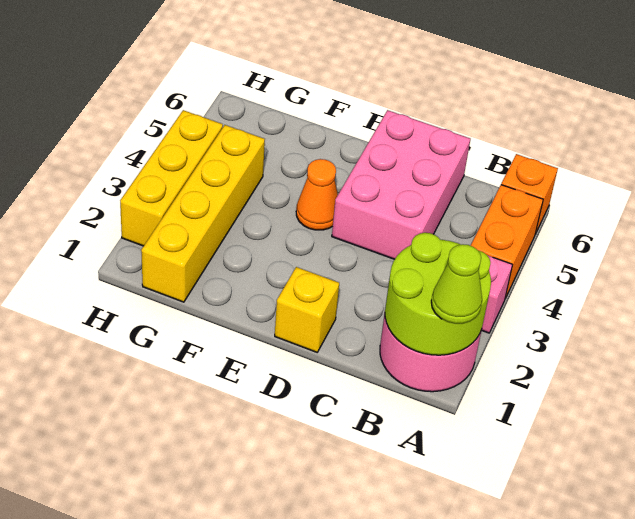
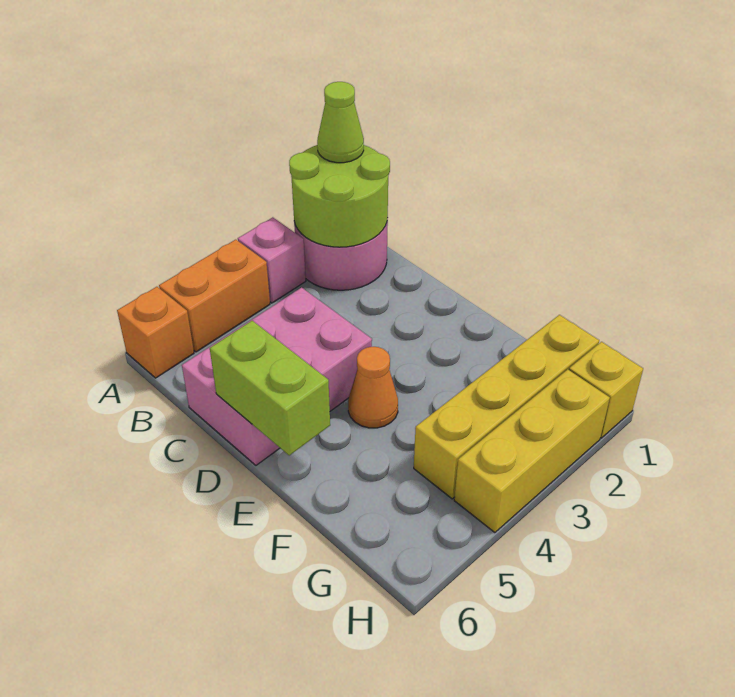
yellow 1x1 brick [275,267,339,352] -> yellow 1x1 brick moved to [569,342,643,438]
none -> lime 1x2 brick [210,321,330,455]

